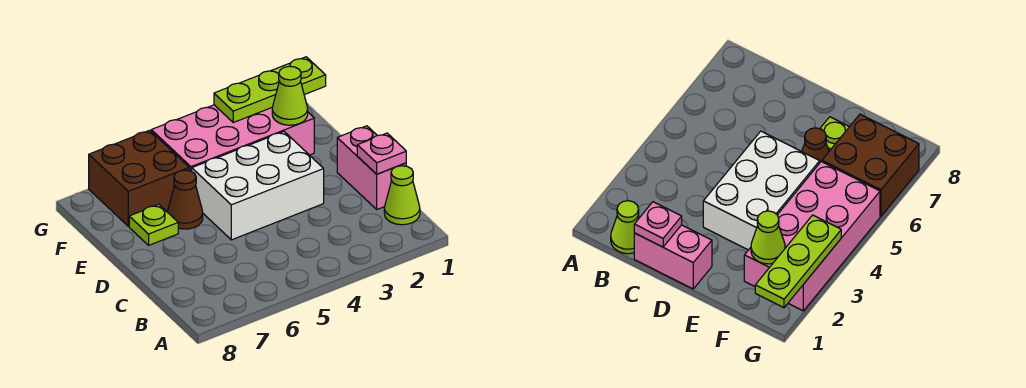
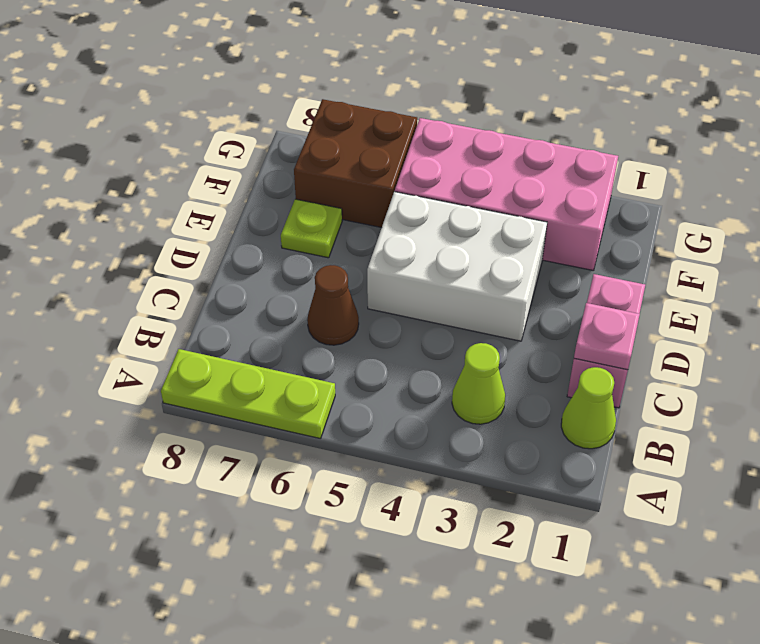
brown 1x1 cone [167,170,203,229] -> brown 1x1 cone moved to [307,265,359,345]
lime 1x1 cone [272,66,308,125] -> lime 1x1 cone moved to [452,343,505,424]
lime 1x3 plate [214,57,326,122] -> lime 1x3 plate moved to [161,349,335,439]

